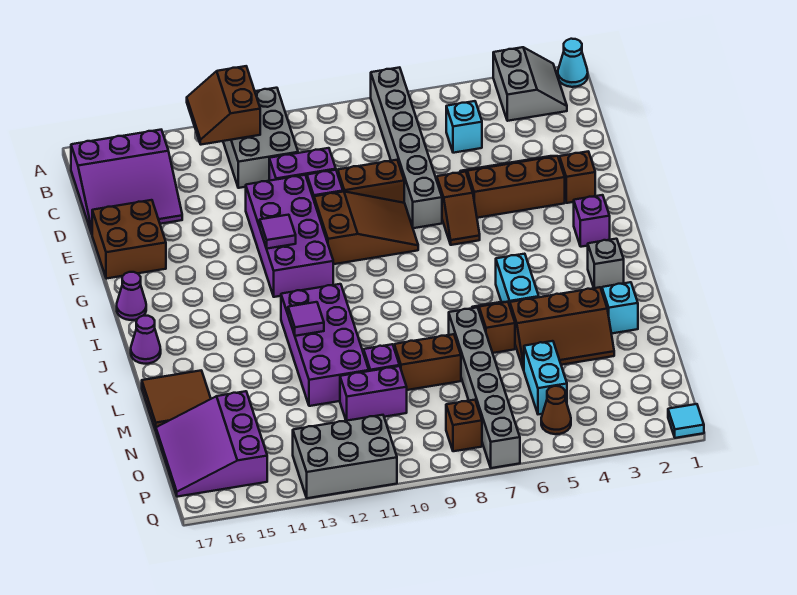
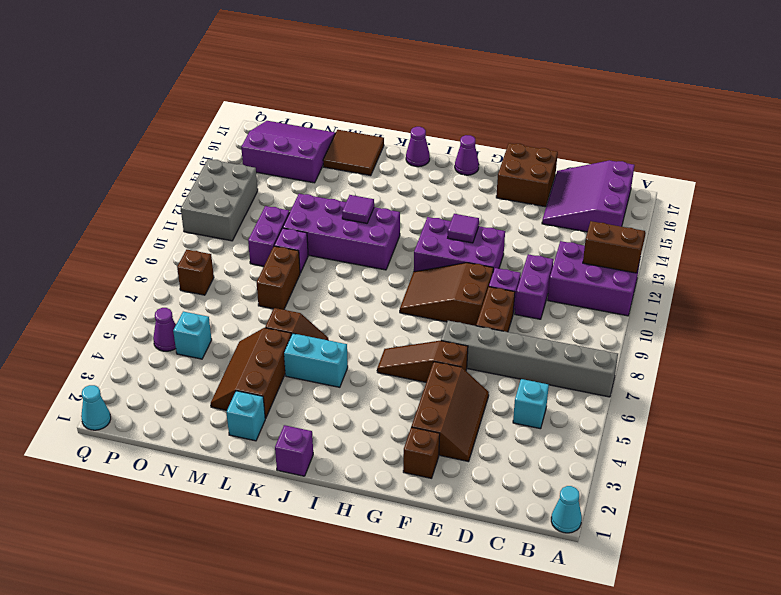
grey 2x2 slope [493,47,567,121] -> none
grey 2x3 brick [223,88,298,188] -> purple 2x3 brick [548,241,640,316]
purple 2x4 brick [246,175,333,297] -> purple 2x3 brick [414,217,505,272]
brown 1x2 slope [437,172,480,245] -> brown 1x3 slope [377,341,468,382]
brown 2x3 slope [314,192,418,264] -> brown 2x3 slope turned to [400,263,493,326]
purple 1x1 brick [574,195,610,247] -> purple 1x1 brick moved to [275,425,313,476]
grey 1x1 brick [588,239,624,289] -> none
grey 1x6 brick [449,307,520,468] -> none
cyan 1x2 brick [524,341,567,414] -> cyan 1x1 brick [173,312,212,359]
brown 1x1 cone [541,386,571,434] -> purple 1x1 cone [153,308,176,351]
cyan 1x1 tile [668,404,704,438] -> cyan 1x1 cone [81,385,111,430]

